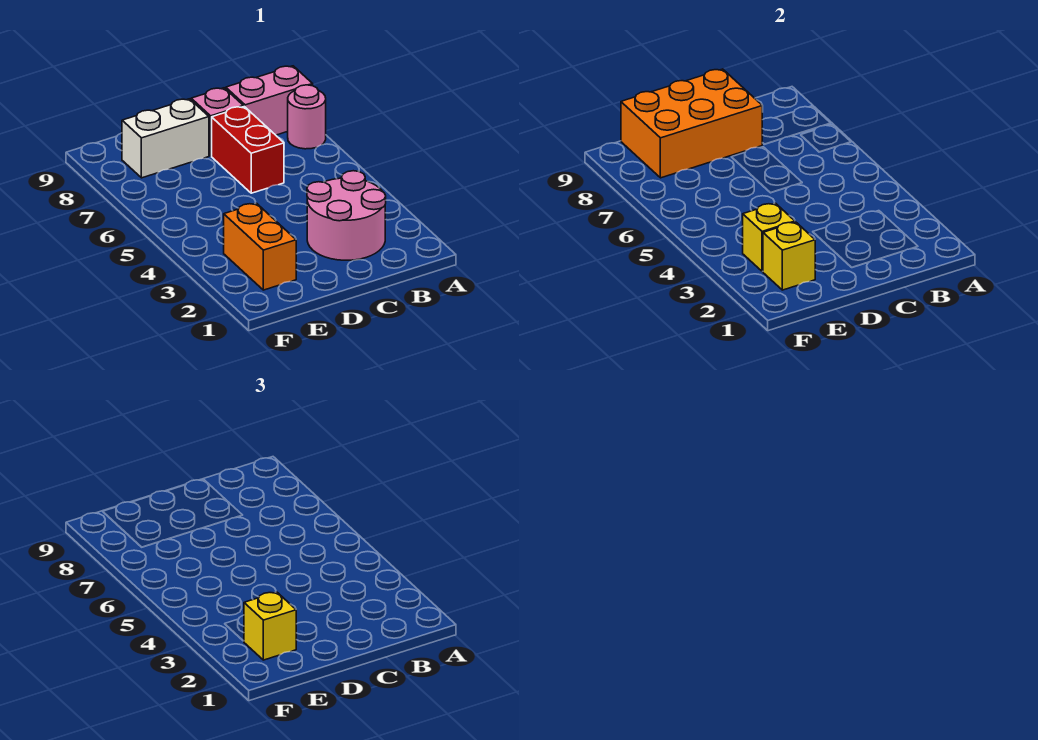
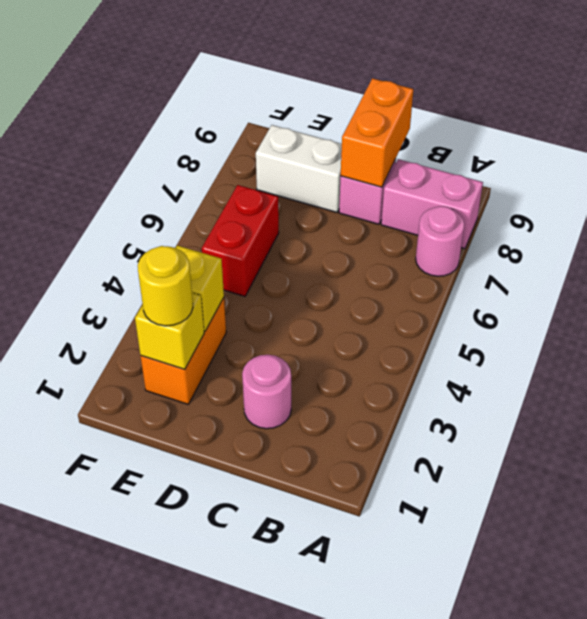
pink 2x2 round brick [307,171,386,260] -> pink 1x1 round brick [242,355,291,429]
red 1x2 brick [212,107,284,193] -> red 1x2 brick moved to [202,185,279,296]
orange 2x3 brick [621,69,762,178] -> orange 1x2 brick [341,78,413,187]
yellow 1x1 brick [244,592,296,660] -> yellow 1x1 round brick [138,246,193,326]

